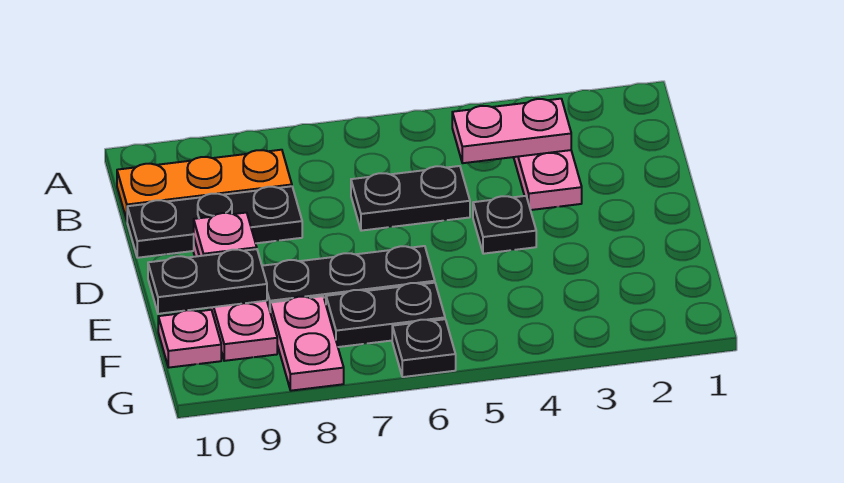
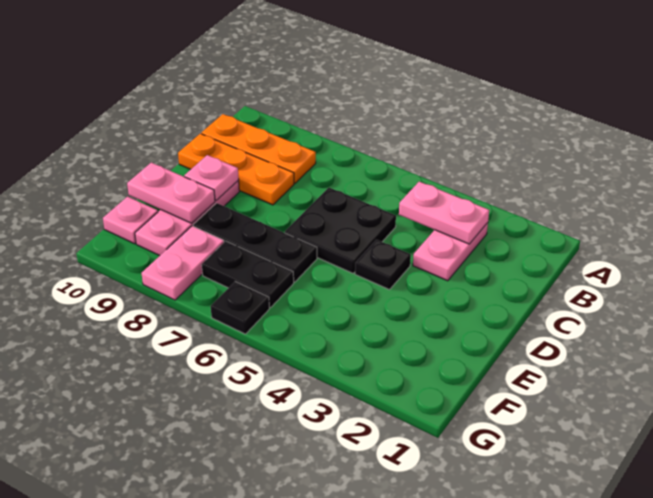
black 1x2 plate [351,166,470,231] -> black 2x2 plate [285,188,396,273]
black 1x3 plate [127,186,302,258] -> orange 1x3 plate [178,134,294,205]
black 1x2 plate [148,249,267,314] -> pink 1x2 plate [127,163,215,223]

